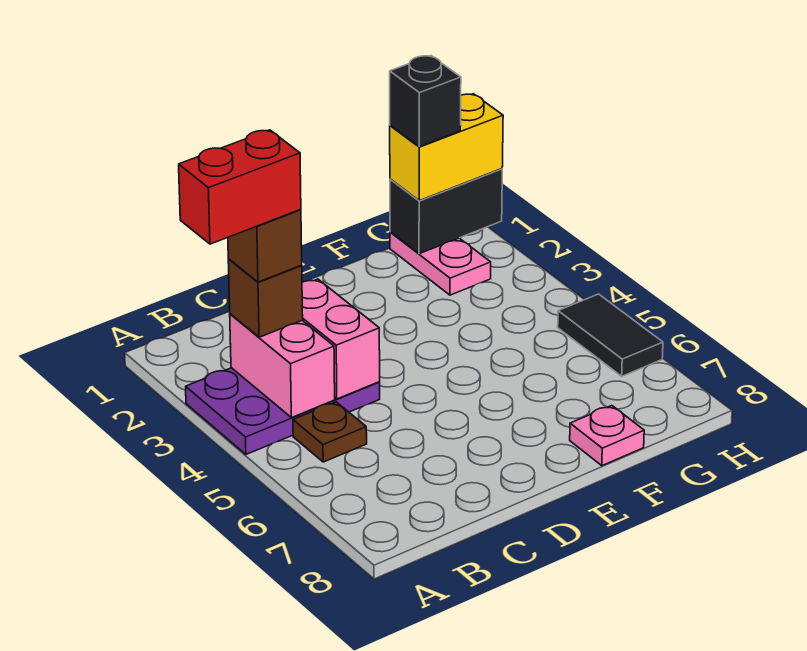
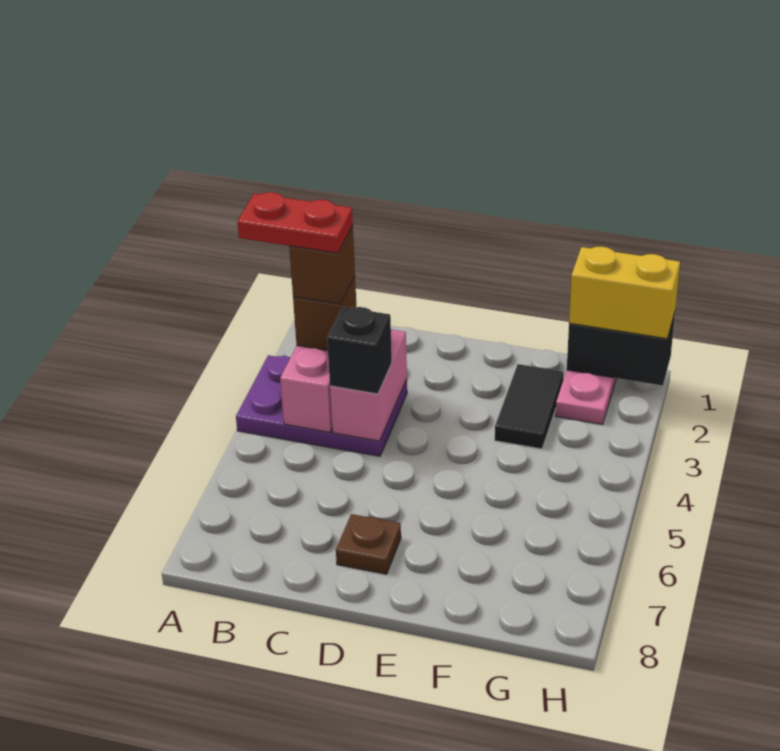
red 1x2 brick [179,130,301,244] -> red 1x2 plate [237,192,353,253]
brown 1x1 plate [293,402,367,462] -> brown 1x1 plate moved to [336,514,401,574]
pink 1x1 plate [570,406,644,466] -> none
black 1x1 brick [390,56,461,147] -> black 1x1 brick moved to [327,307,392,394]
black 1x2 tile [558,294,663,376] -> black 1x2 tile moved to [495,364,564,449]

